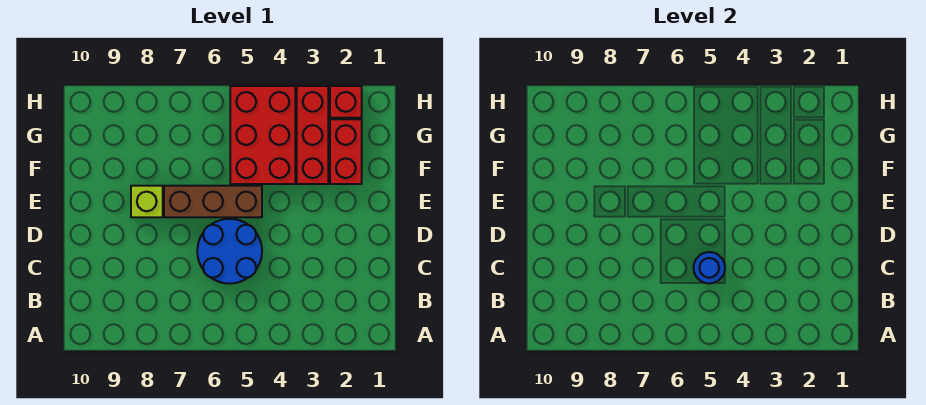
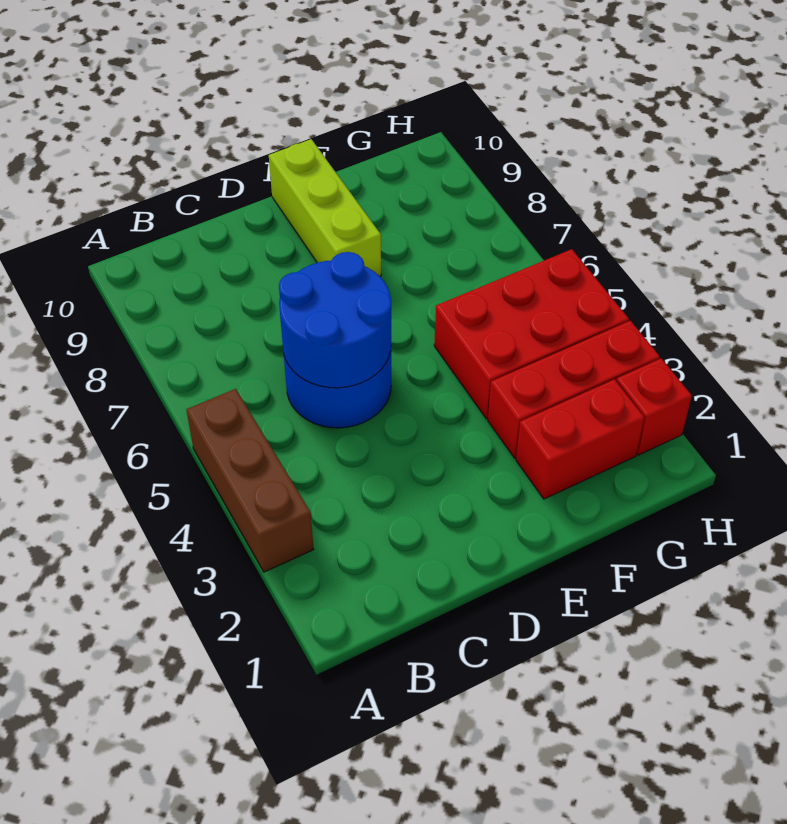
blue 1x1 round brick [694,252,725,284] -> blue 2x2 round brick [279,252,391,388]
brown 1x3 brick [164,186,262,217] -> brown 1x3 brick moved to [186,389,314,572]
lime 1x1 brick [131,186,163,217] -> lime 1x3 brick [269,139,381,276]

